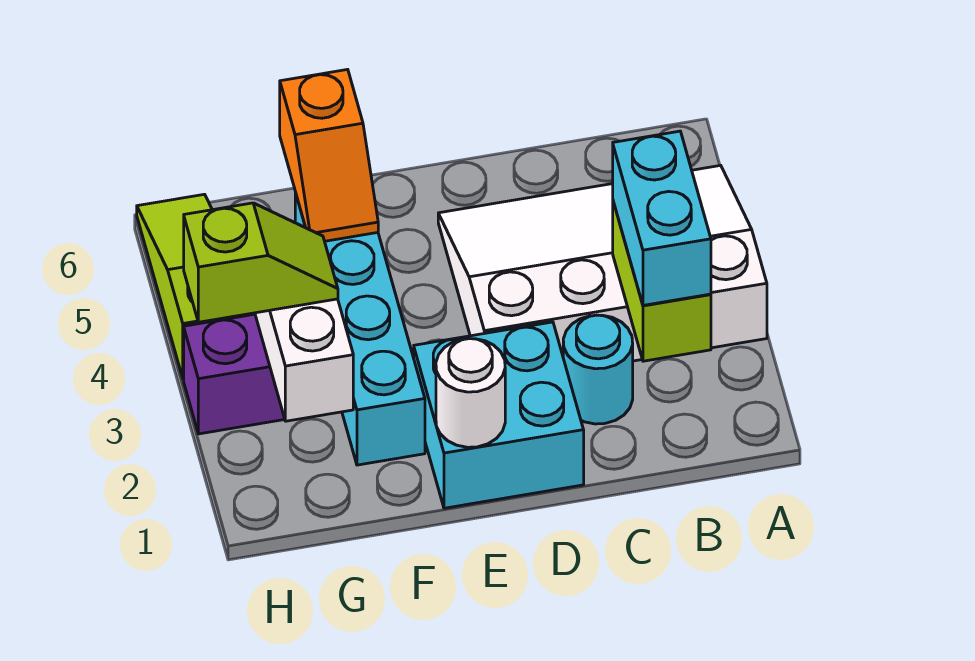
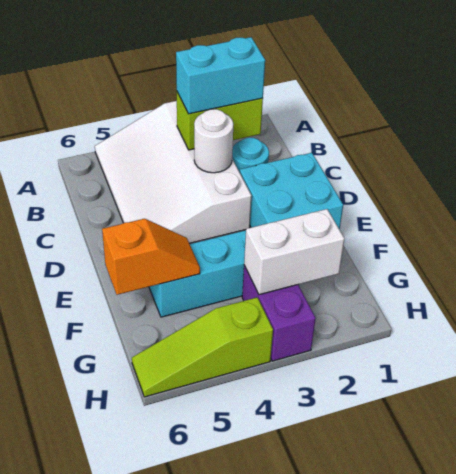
white 1x1 round brick [436,339,505,447] -> white 1x1 round brick moved to [194,109,233,173]
lime 1x2 slope [184,203,338,322] -> none

